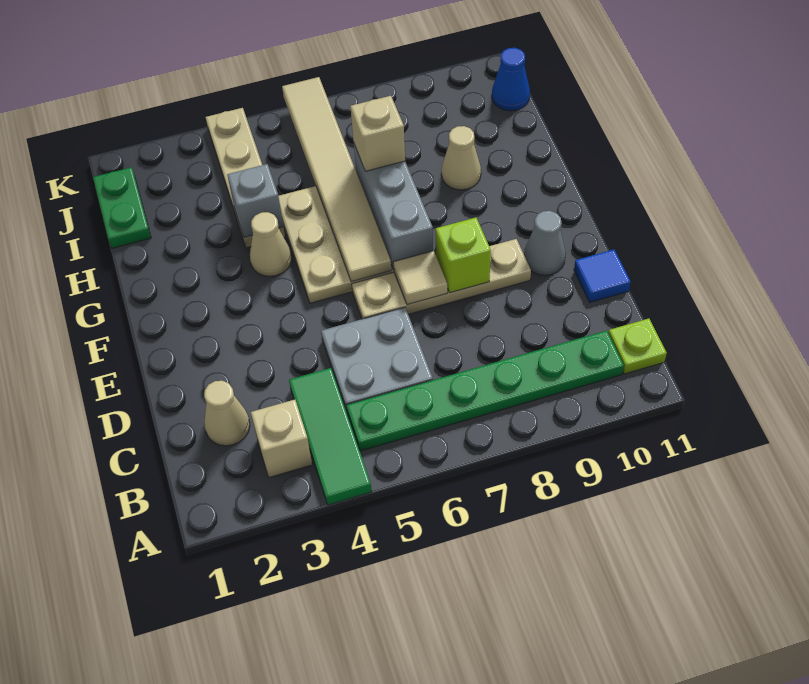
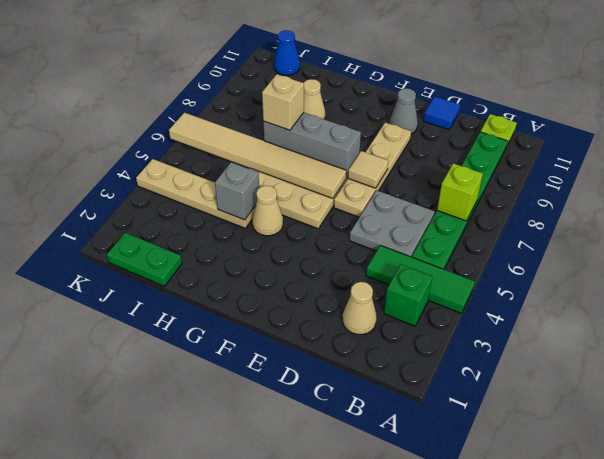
tan 1x1 brick [251,400,312,478] -> green 1x1 brick [384,264,432,326]
lime 1x1 brick [436,218,491,293] -> lime 1x1 brick moved to [437,163,483,221]

